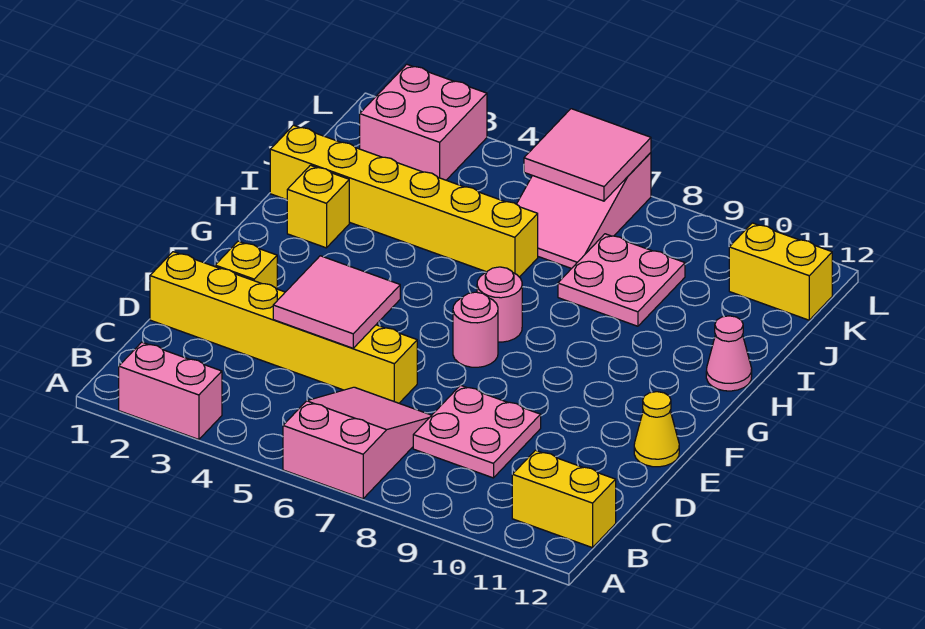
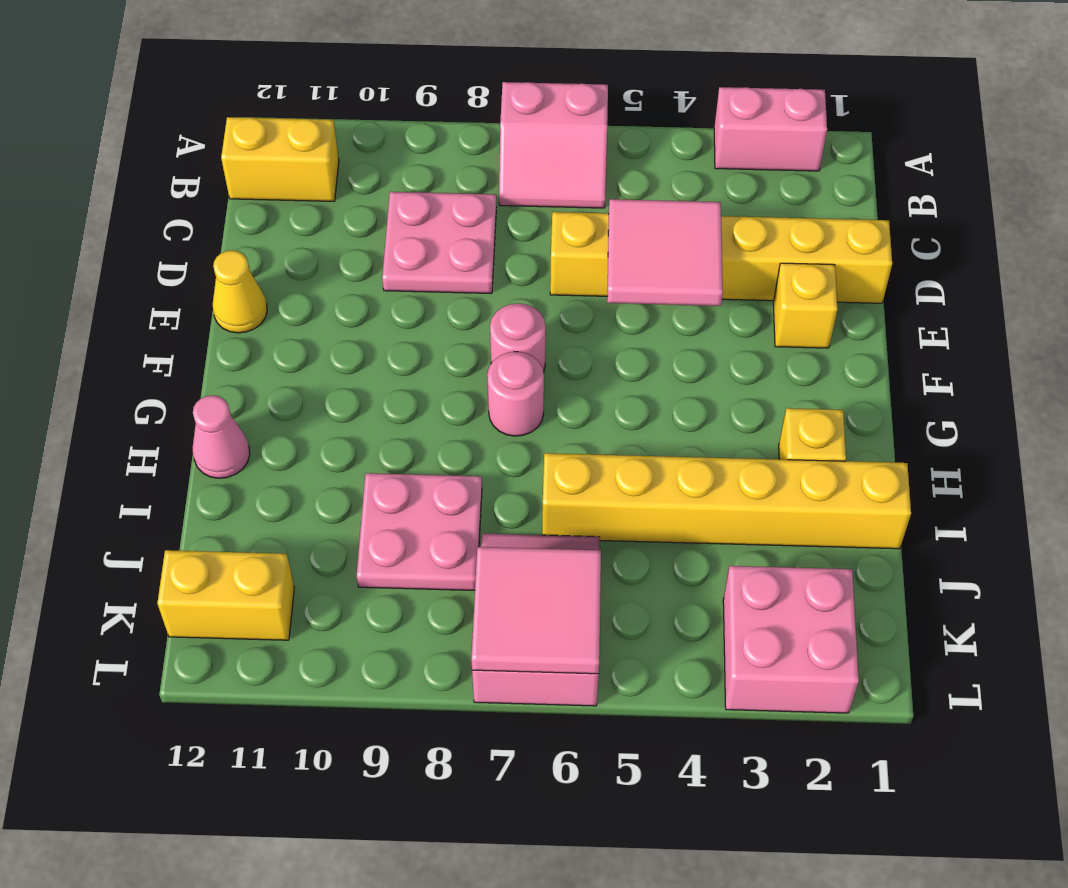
pink 2x3 slope [283,387,432,499] -> pink 2x2 slope [499,82,608,208]

